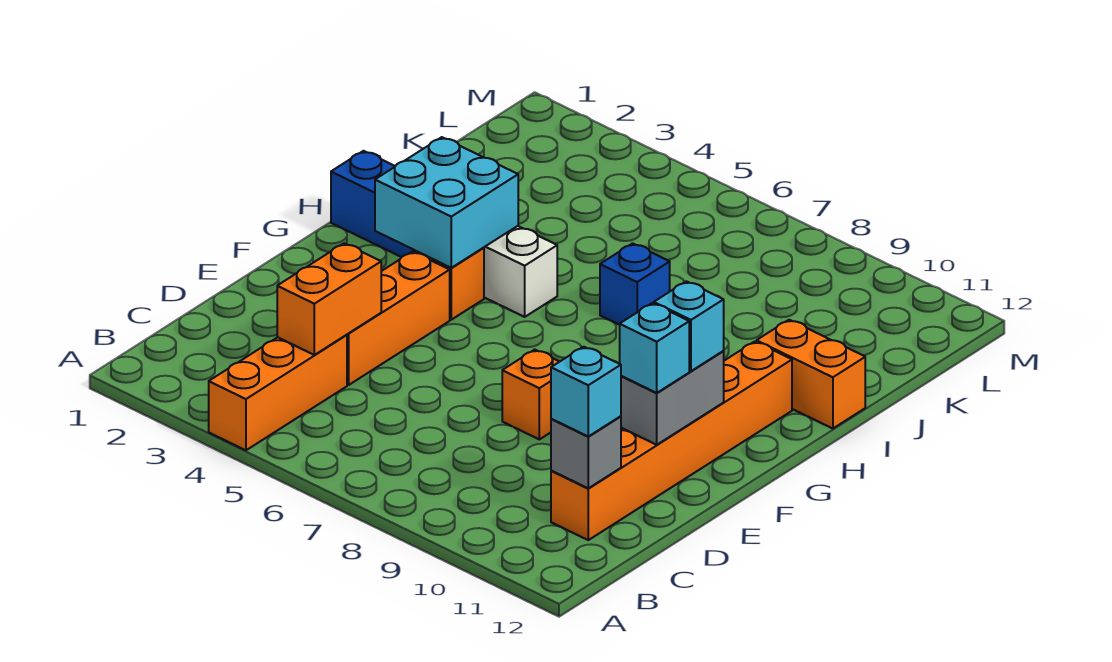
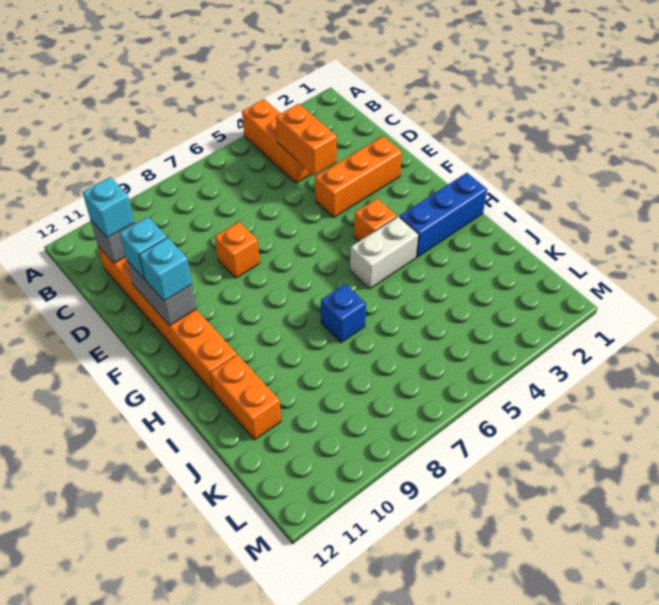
orange 1x3 brick [347,252,450,385] -> orange 1x3 brick turned to [315,136,402,218]
cyan 2x2 brick [375,137,518,268] -> none
orange 1x2 brick [757,320,865,429] -> orange 1x2 brick turned to [211,354,281,440]

